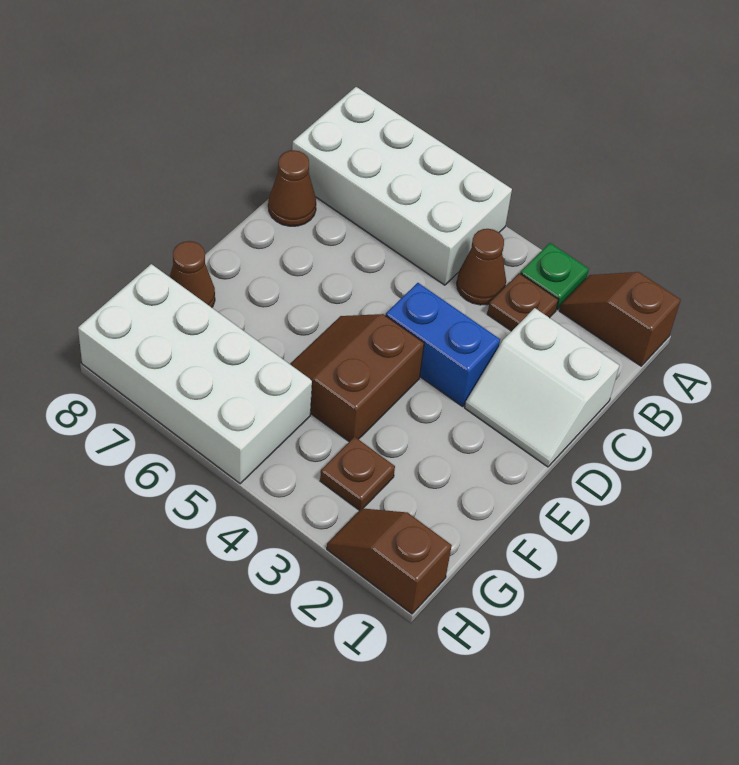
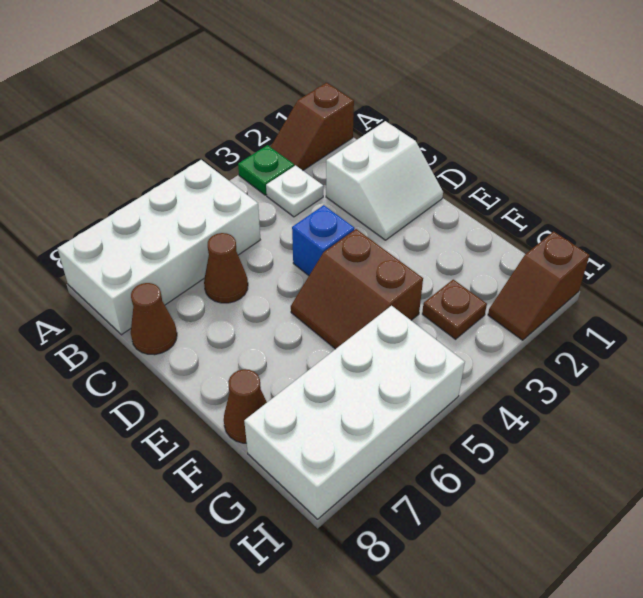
brown 1x1 plate [487,273,558,331] -> white 1x1 plate [266,165,323,217]
brown 1x1 cone [457,229,506,305] -> brown 1x1 cone moved to [204,233,248,303]
blue 1x2 brick [386,283,500,406] -> blue 1x1 brick [292,205,355,276]

